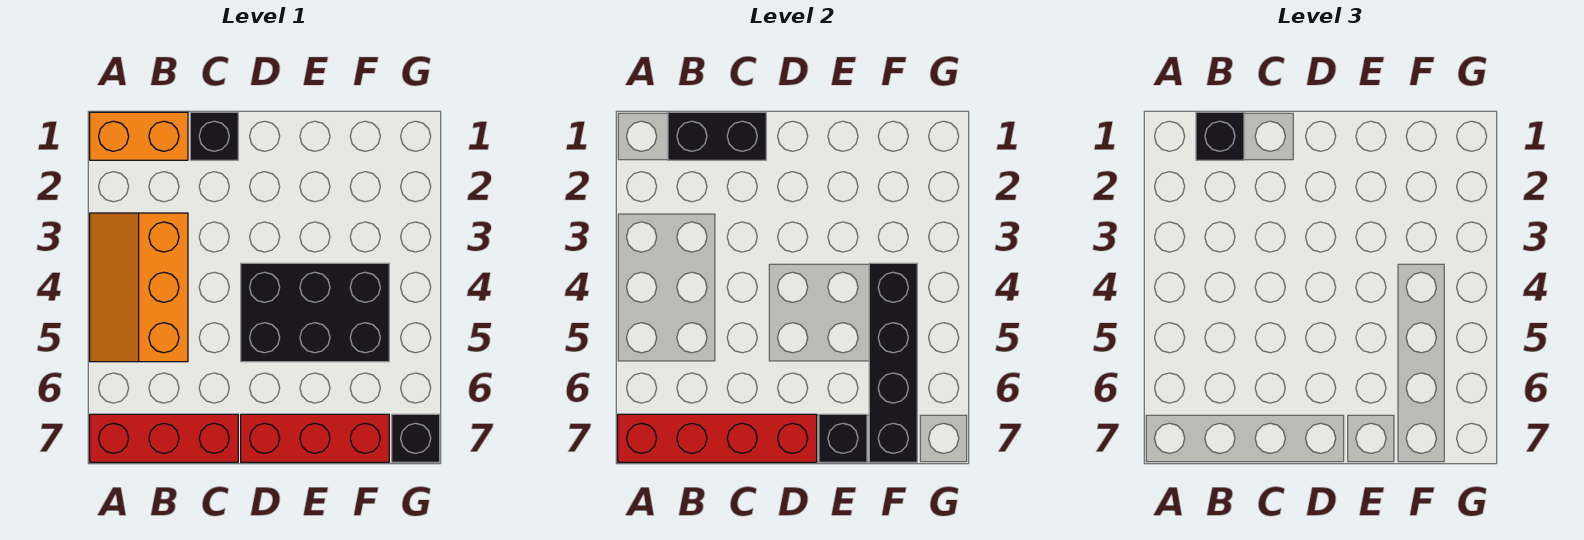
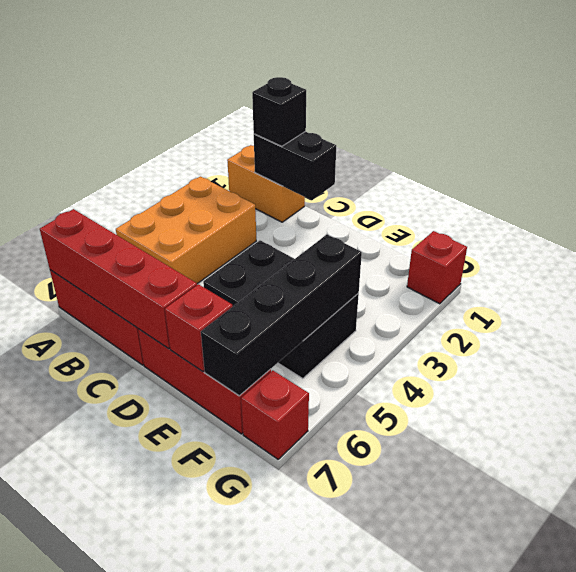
orange 2x3 slope [90,213,188,362] -> orange 2x3 brick [116,176,256,284]
black 1x1 brick [190,112,238,160] -> none
black 1x1 brick [819,414,867,462] -> red 1x1 brick [165,284,233,372]
none -> red 1x1 brick [407,231,467,304]
black 1x1 brick [392,414,440,462] -> red 1x1 brick [241,370,309,459]

